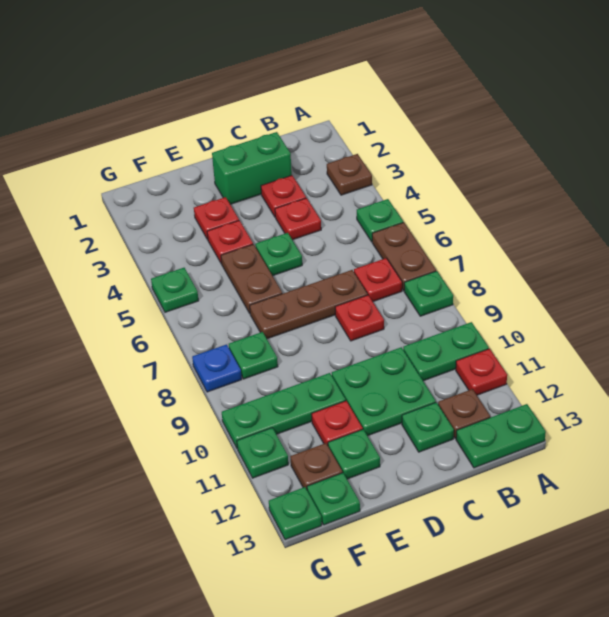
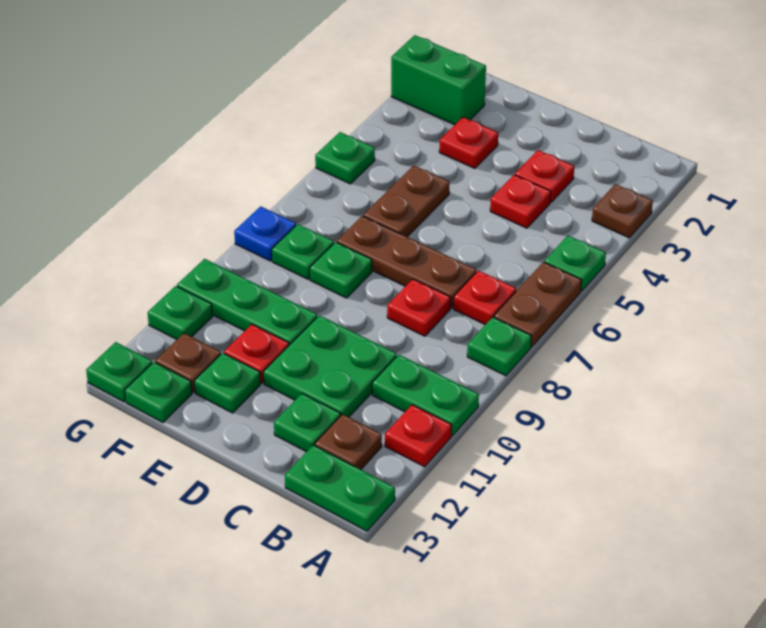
green 1x2 brick [212,132,292,204] -> green 1x2 brick moved to [391,35,486,125]
green 1x1 plate [255,233,302,276] -> green 1x1 plate moved to [310,242,372,298]
red 1x1 plate [207,220,253,264] -> none

